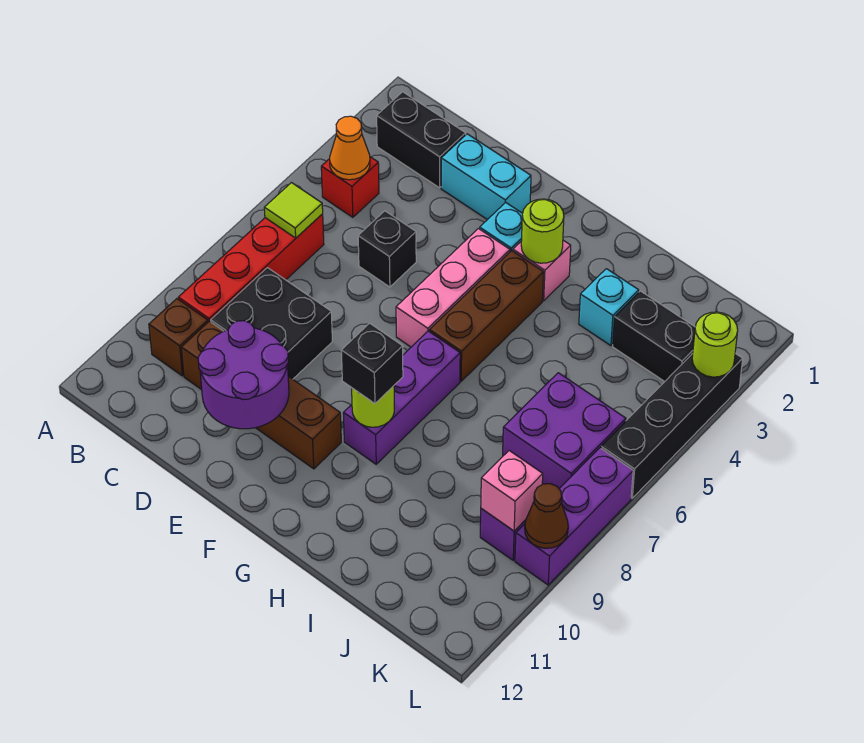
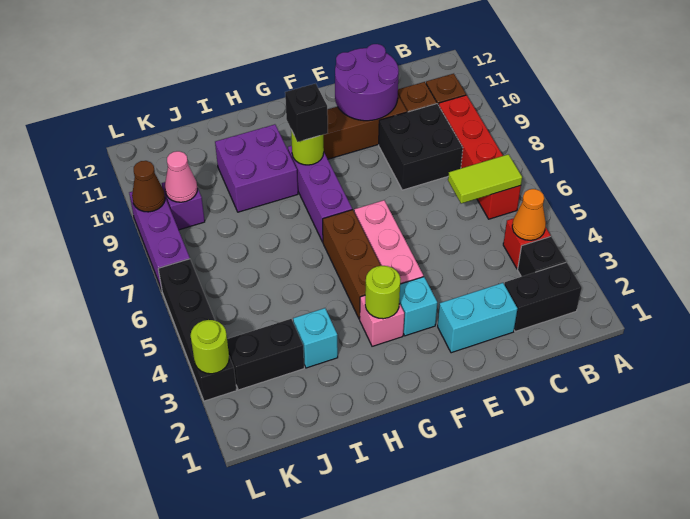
lime 1x1 tile [264,183,323,238] -> lime 1x2 tile [448,154,522,204]
black 1x1 brick [358,211,416,287] -> black 1x1 brick moved to [518,236,566,277]
purple 2x2 brick [503,373,626,488] -> purple 2x2 brick moved to [215,124,298,212]
pink 1x1 brick [481,451,543,531] -> pink 1x1 cone [165,151,197,202]

